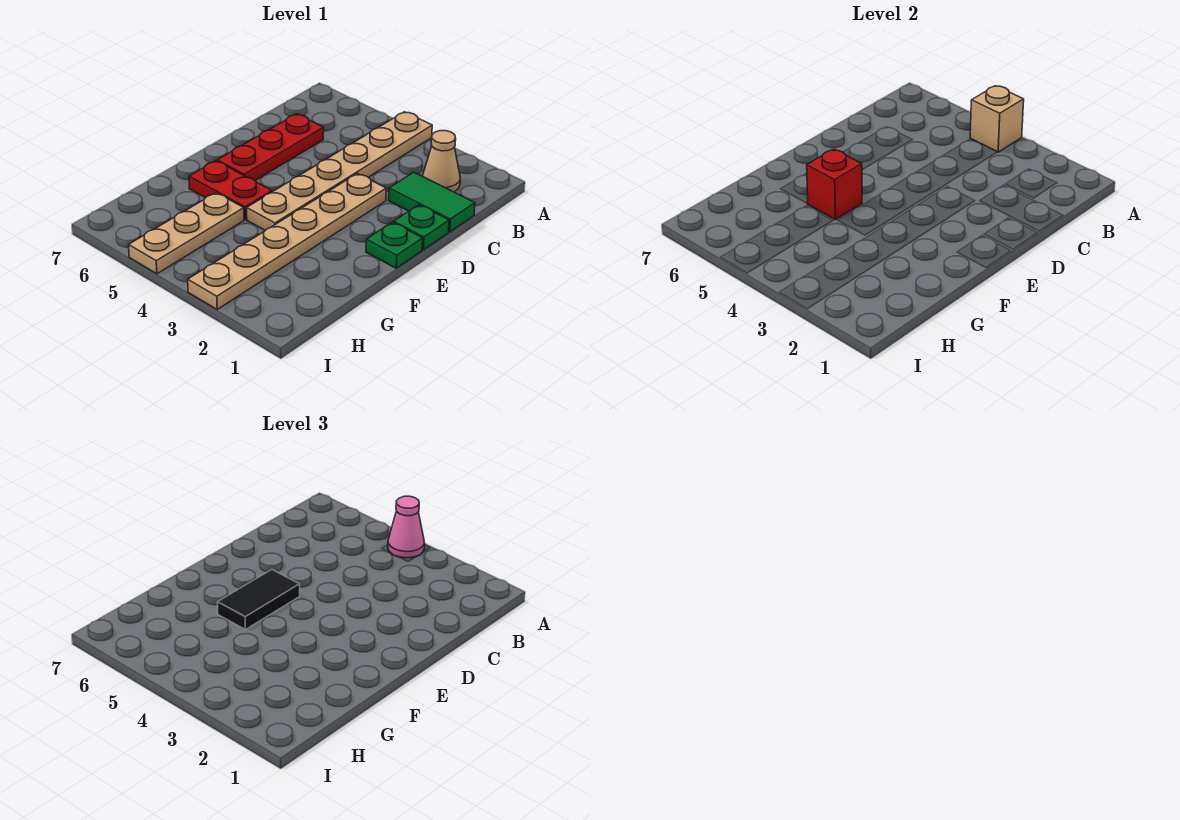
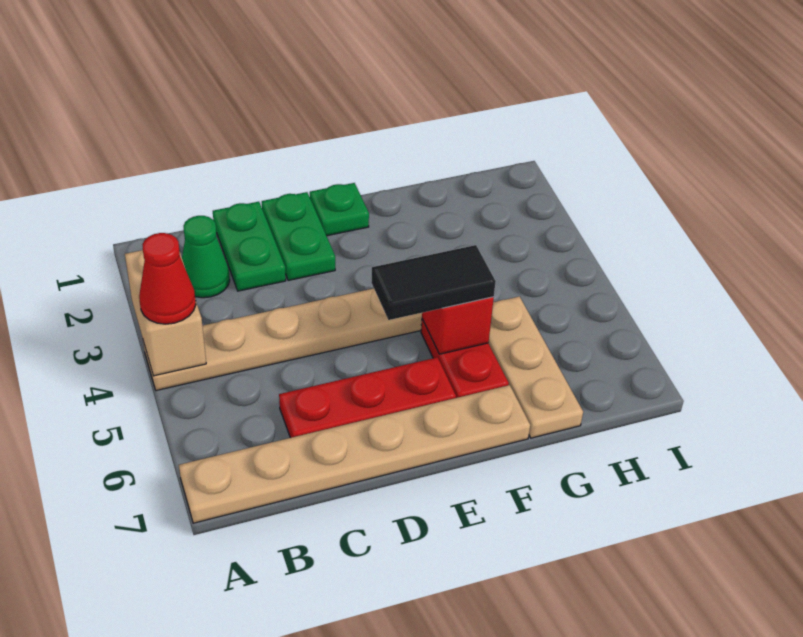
tan 1x1 brick [970,86,1024,152] -> tan 1x2 brick [125,250,206,376]
pink 1x1 cone [388,496,425,558] -> red 1x1 cone [139,233,196,324]
tan 1x1 cone [423,131,460,192] -> green 1x1 cone [182,216,230,298]
green 1x2 tile [389,172,475,232] -> green 1x2 plate [213,202,286,291]
green 1x1 plate [394,205,449,250] -> green 1x2 plate [262,192,335,281]
tan 1x6 plate [188,174,386,309] -> tan 1x6 plate moved to [179,385,530,523]
tan 1x3 plate [129,193,244,274] -> tan 1x3 plate turned to [489,296,583,438]

